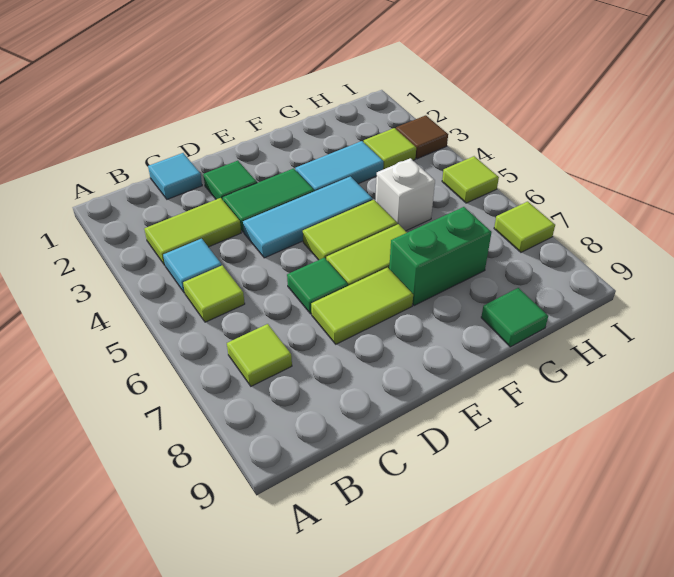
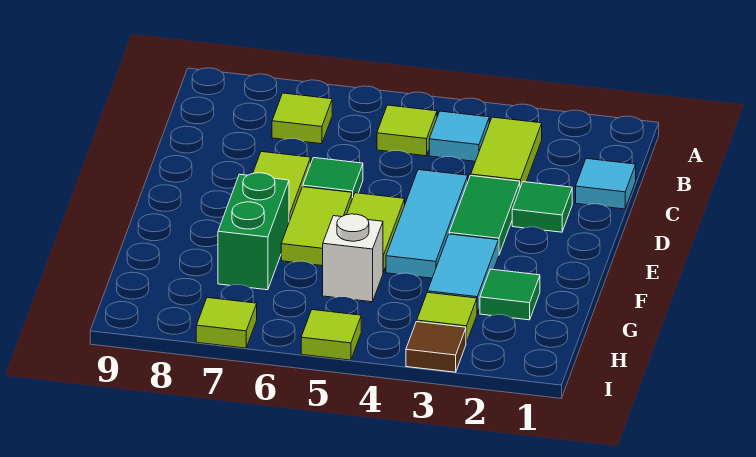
green 1x1 tile [481,288,548,347] -> green 1x1 tile moved to [480,269,540,320]

